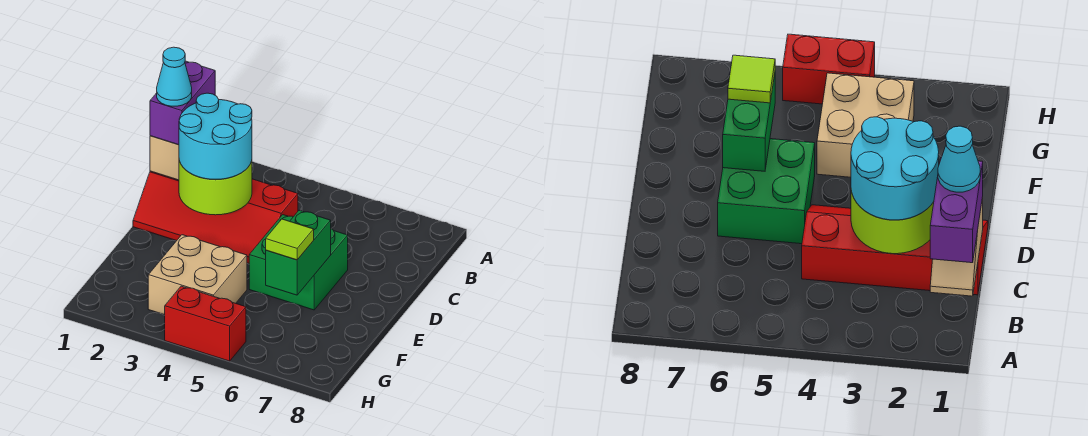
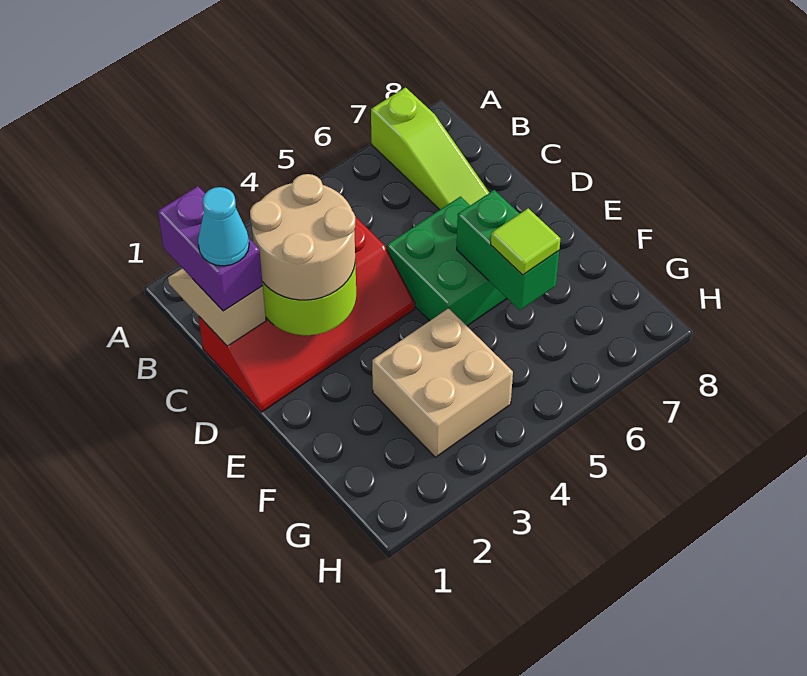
none -> lime 1x3 slope [371,88,489,210]
cyan 2x2 round brick [179,93,252,179] -> tan 2x2 round brick [250,174,355,300]
red 1x2 brick [165,286,246,361] -> none

